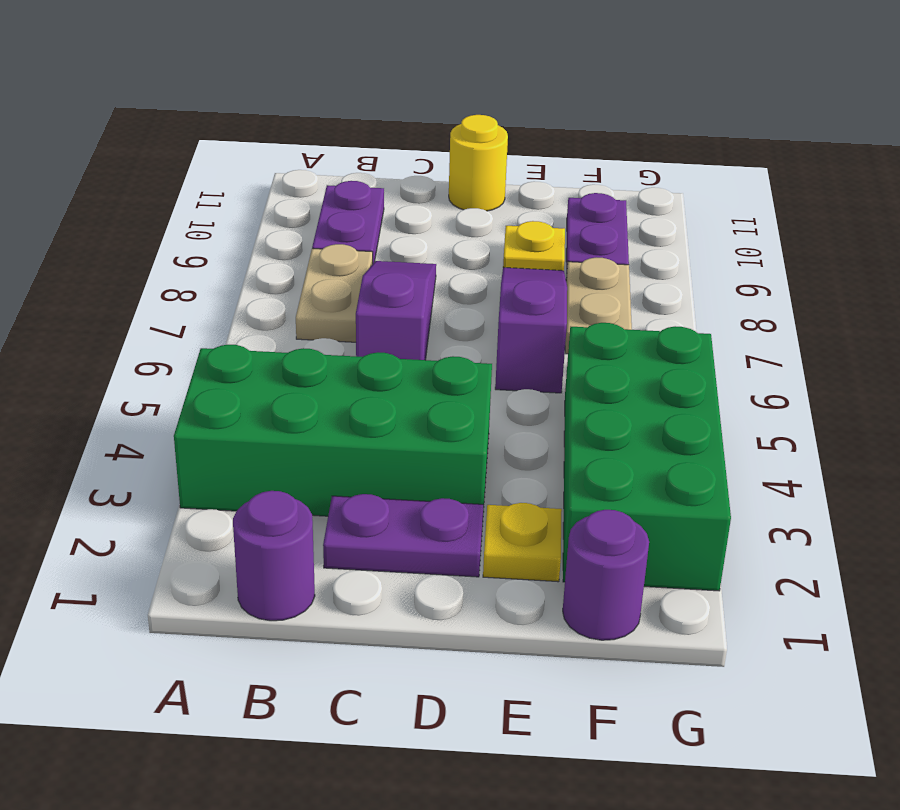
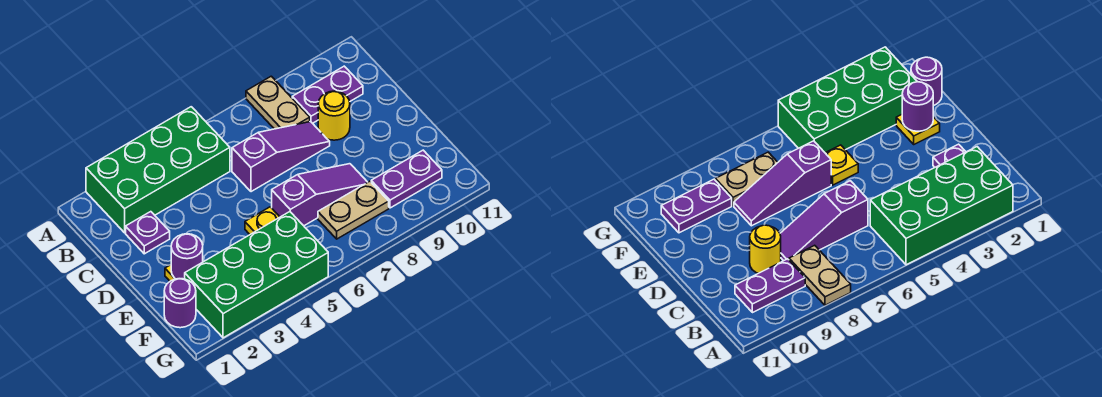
green 2x4 brick [174,345,492,516] -> green 2x4 brick turned to [86,107,230,233]
purple 1x1 round brick [233,491,315,621] -> purple 1x1 round brick moved to [171,234,203,279]
tan 1x2 plate [296,244,373,342] -> tan 1x2 plate turned to [246,76,310,129]
purple 1x2 plate [323,494,484,577] -> purple 1x1 plate [126,212,170,254]
yellow 1x1 round brick [449,115,508,211] -> yellow 1x1 round brick moved to [318,91,350,140]
yellow 1x1 plate [503,221,565,271] -> yellow 1x1 plate moved to [245,207,279,234]

